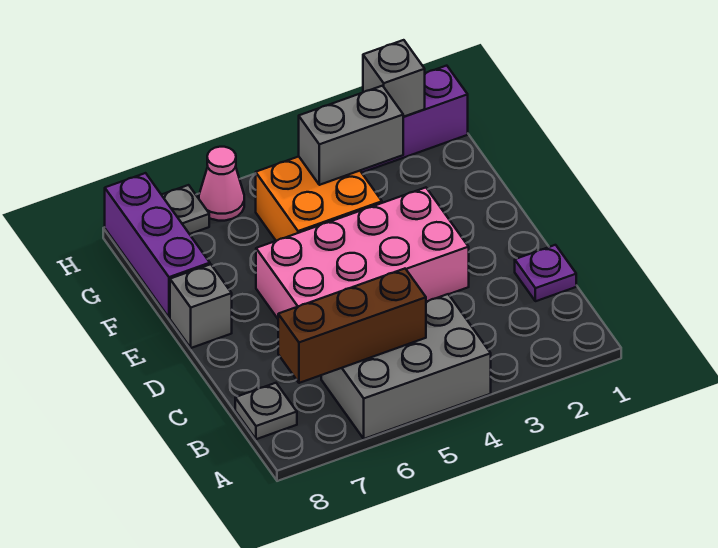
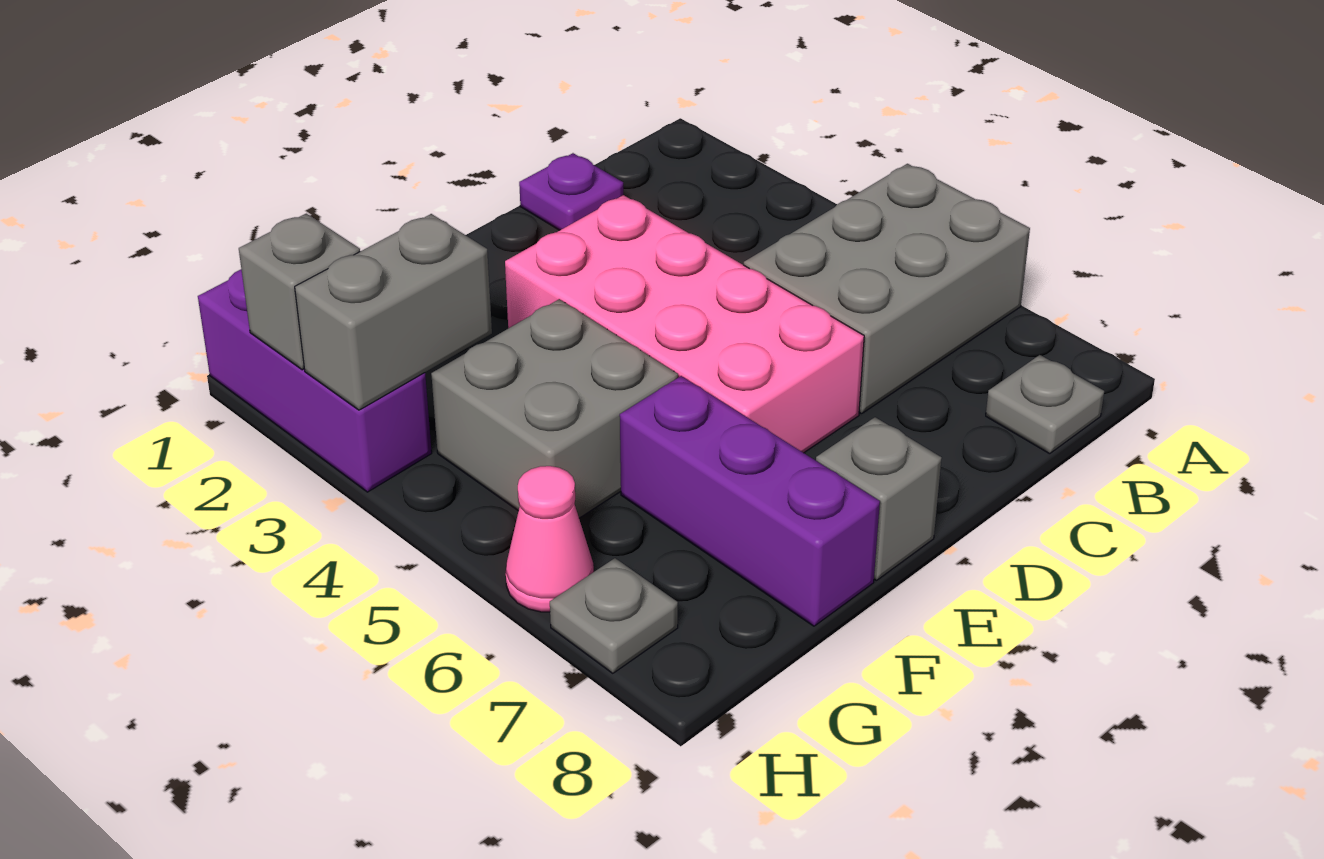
grey 2x3 brick [321,294,491,439] -> grey 2x3 brick turned to [744,164,1030,414]
brown 1x3 brick [278,269,426,383] -> none
orange 2x2 brick [256,157,382,241] -> grey 2x2 brick [431,299,678,518]
purple 1x3 brick [105,173,210,318] -> purple 1x3 brick turned to [620,376,880,626]
grey 1x2 brick [299,86,403,185] -> grey 1x2 brick turned to [295,214,492,410]

